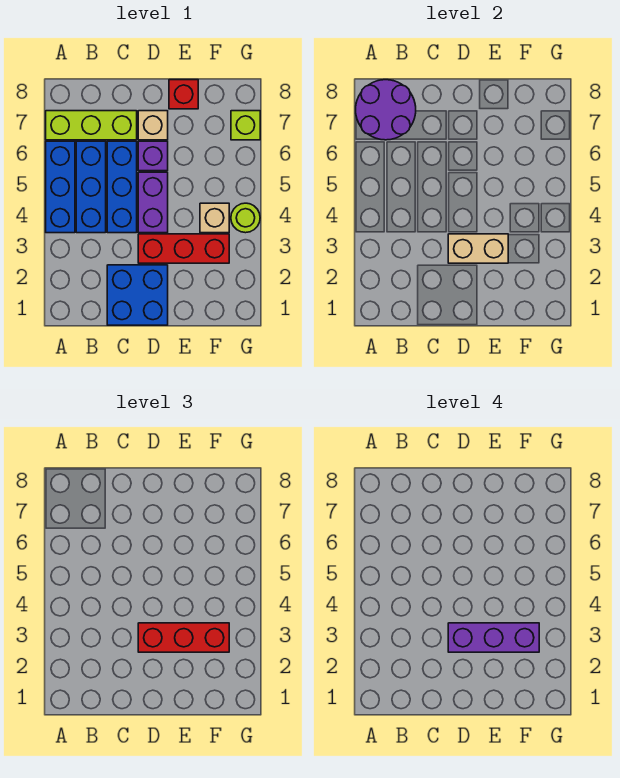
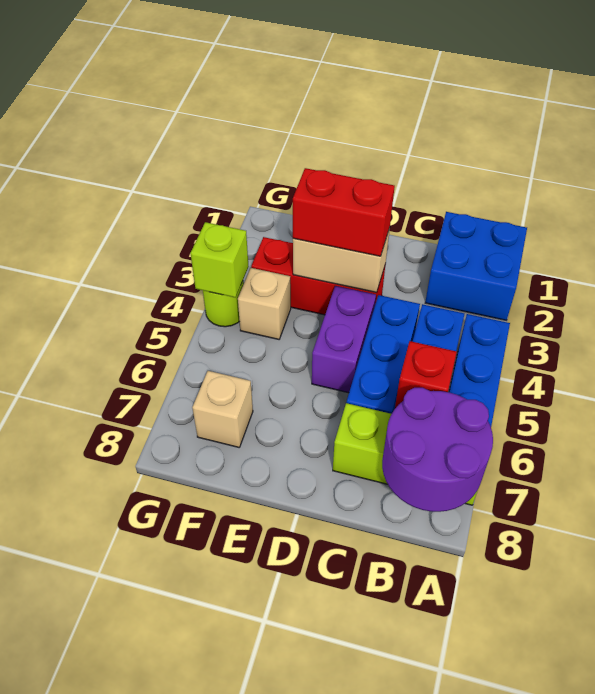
blue 2x2 brick [107,265,168,325] -> blue 2x2 brick moved to [425,212,527,320]
red 1x3 brick [138,623,229,652] -> red 1x2 brick [293,168,395,256]
purple 1x3 brick [448,623,539,652] -> none
purple 1x1 brick [138,141,168,171] -> none
tan 1x1 brick [138,111,168,140] -> tan 1x1 brick moved to [192,371,253,447]
red 1x1 brick [169,80,198,109] -> red 1x1 brick moved to [395,341,457,408]
lime 1x1 brick [231,111,260,140] -> lime 1x1 brick moved to [191,222,249,298]

